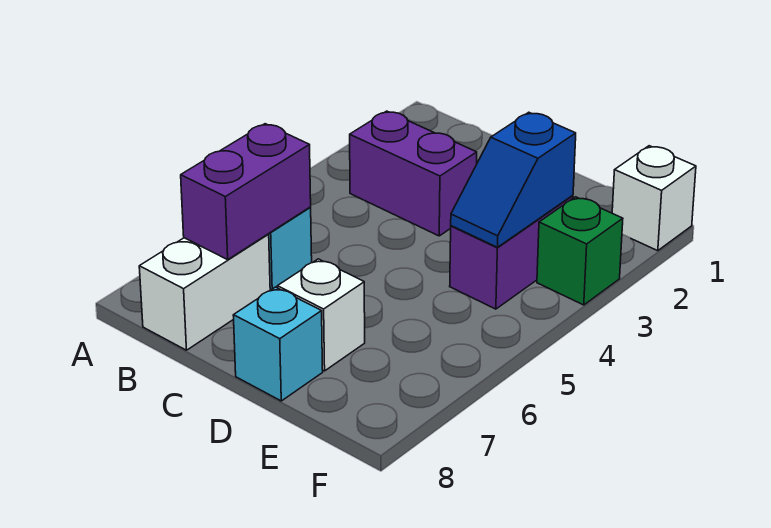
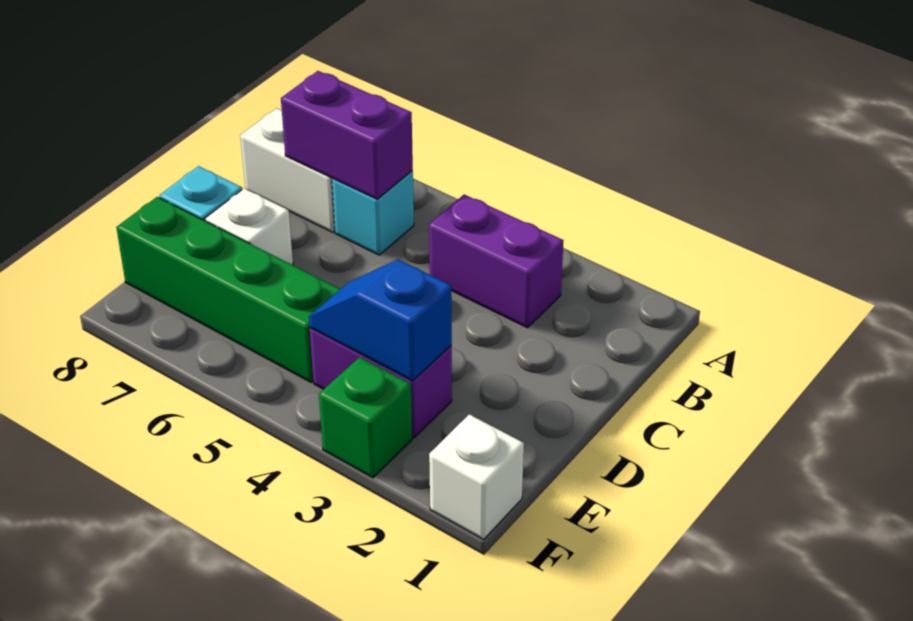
purple 1x2 brick [350,111,477,236] -> purple 1x2 brick turned to [429,195,564,328]
none -> green 1x4 brick [116,197,340,382]

